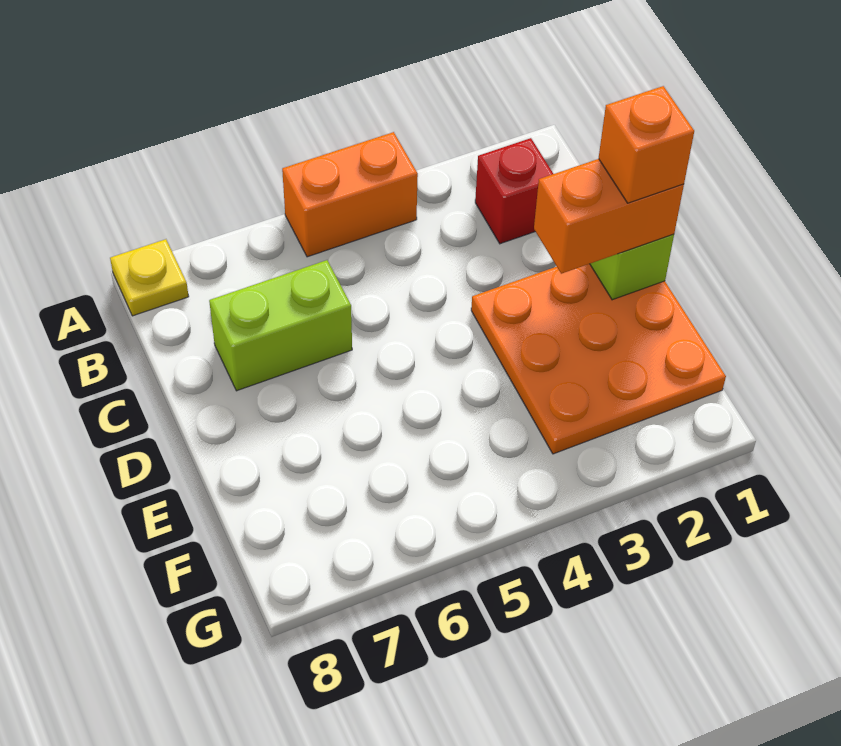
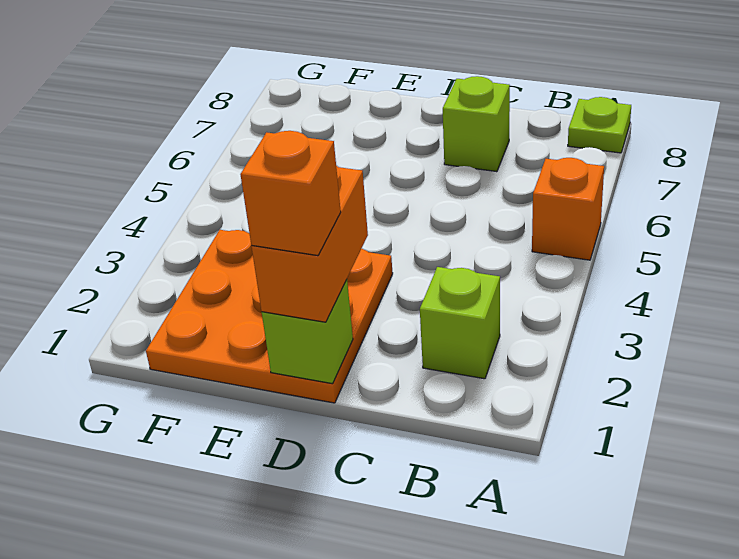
orange 1x2 brick [282,132,418,257] -> orange 1x1 brick [532,158,604,260]
yellow 1x1 plate [110,239,189,316] -> lime 1x1 plate [568,97,631,153]
red 1x1 brick [475,138,553,244] -> lime 1x1 brick [420,267,500,379]
lime 1x2 brick [209,260,352,391] -> lime 1x1 brick [443,76,510,172]

